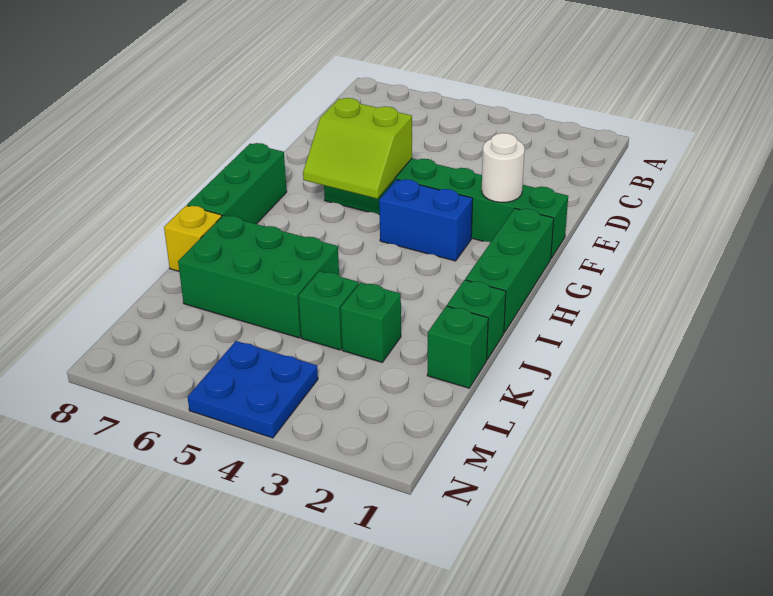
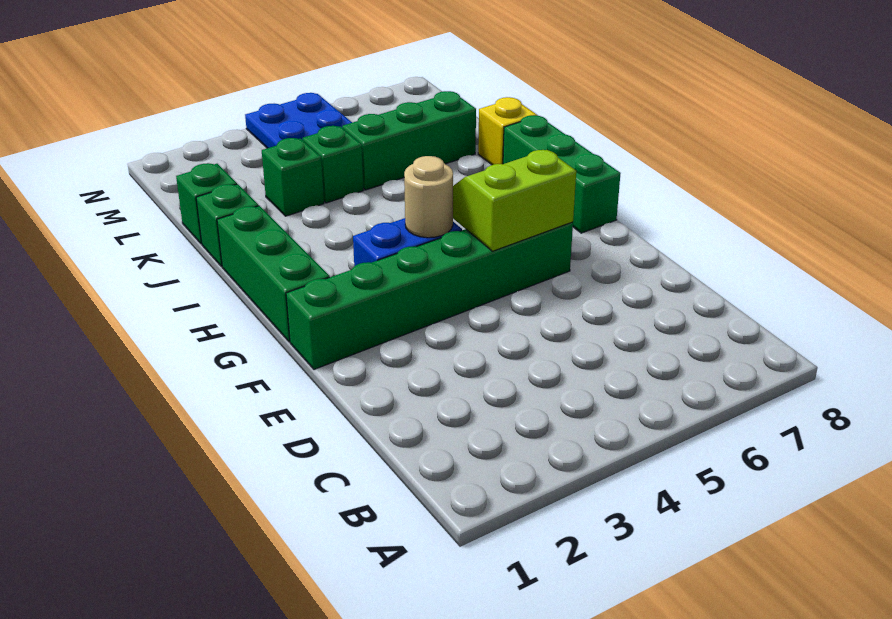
white 1x1 round brick [482,133,525,202] -> none
none -> tan 1x1 round brick [404,156,453,238]
green 2x3 brick [178,215,339,338] -> green 1x3 brick [342,91,476,190]

